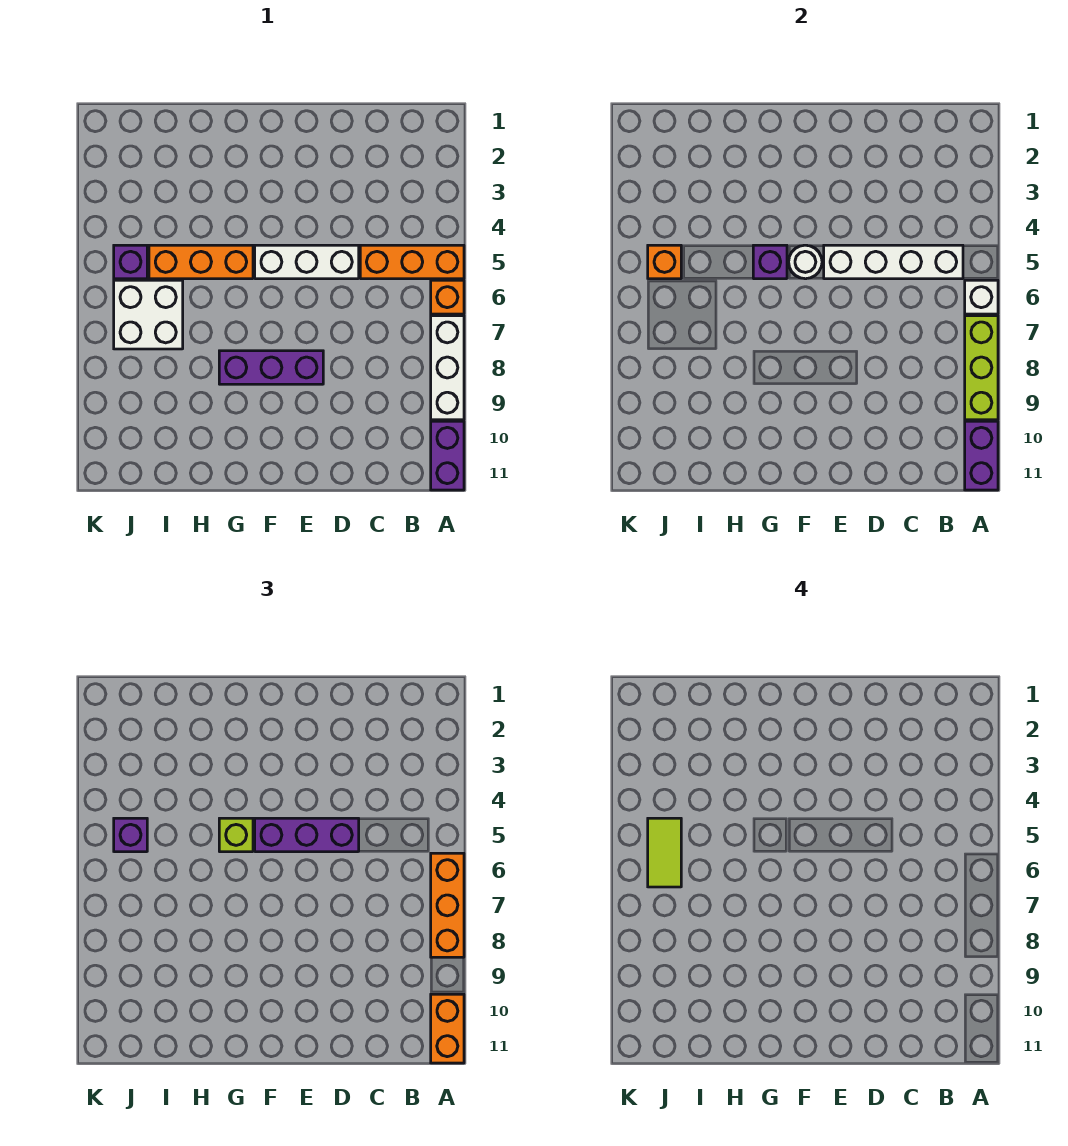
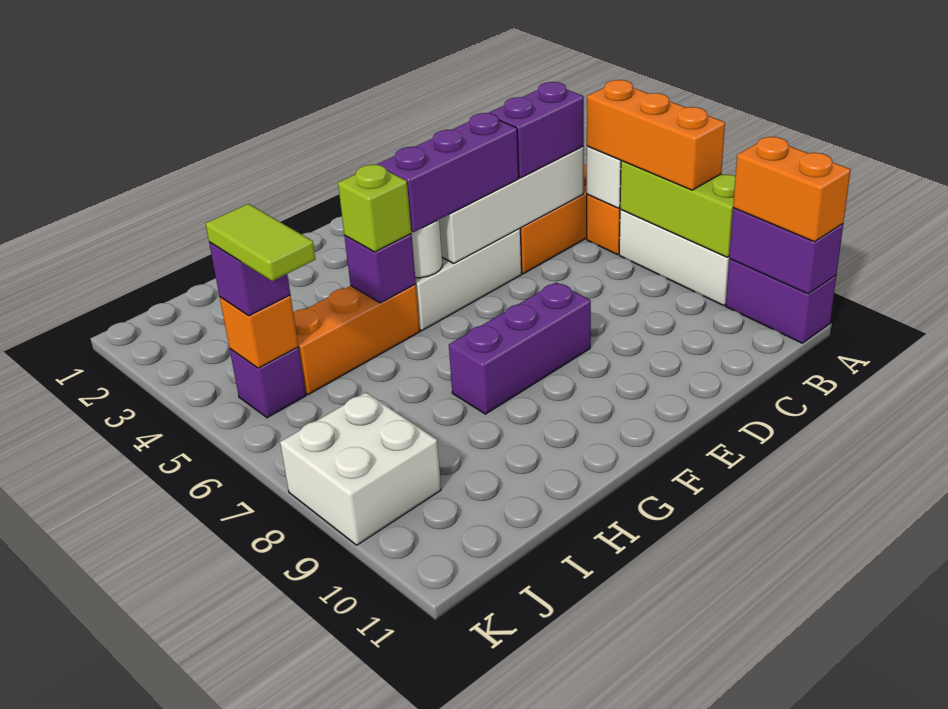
none -> purple 1x2 brick [489,82,584,178]
white 2x2 brick [114,280,183,349] -> white 2x2 brick moved to [280,392,441,545]

